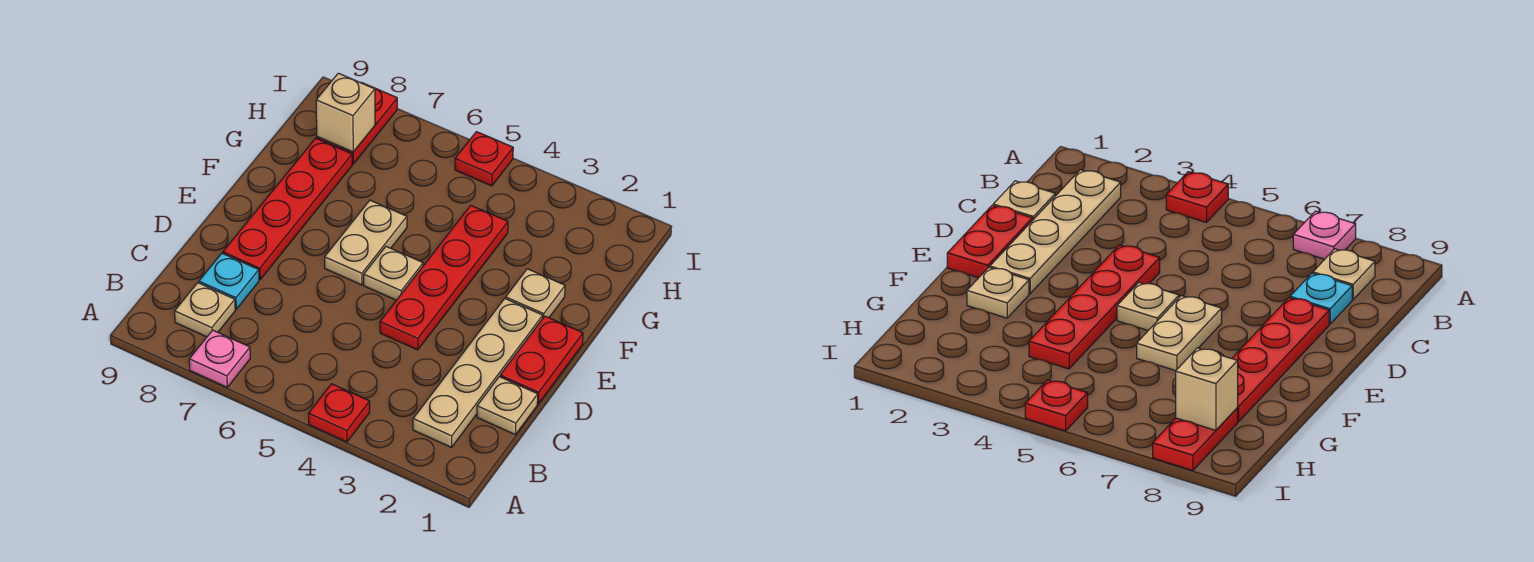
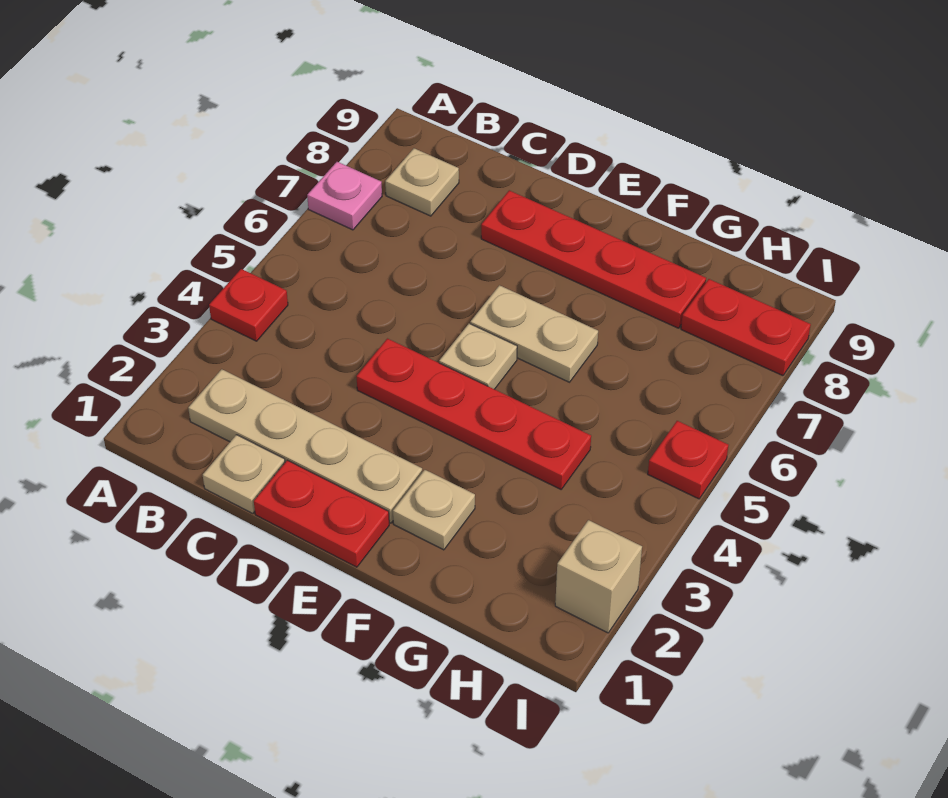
cyan 1x1 plate [199,253,259,309] -> none
tan 1x1 brick [316,73,375,152] -> tan 1x1 brick moved to [555,520,642,633]

